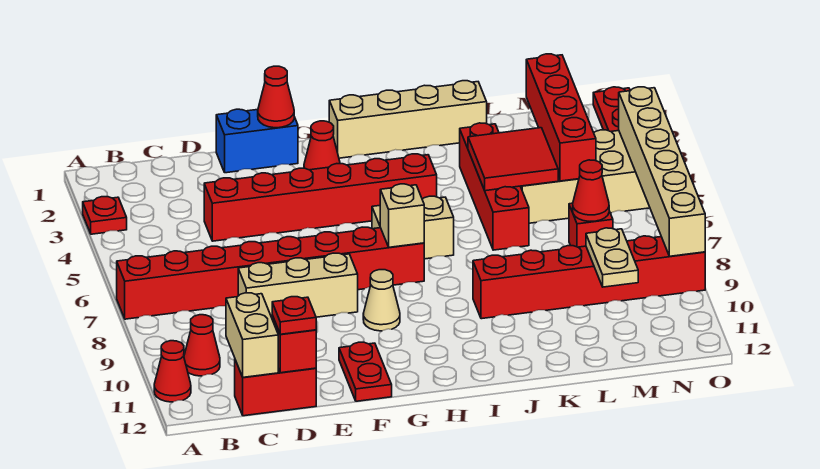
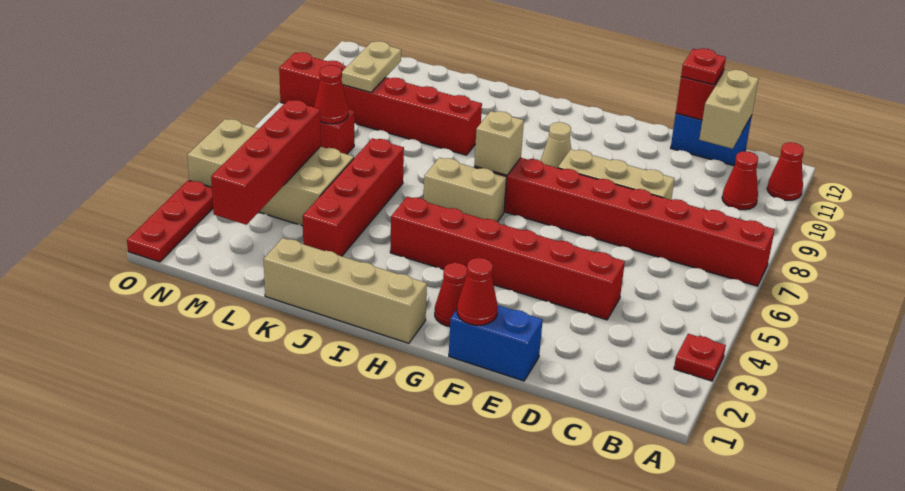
red 1x2 brick [235,360,316,416] -> blue 1x2 brick [671,113,752,166]
red 1x2 plate [339,342,392,401] -> none
red 2x2 tile [468,128,558,191] -> none
tan 1x6 brick [619,87,705,256] -> none

